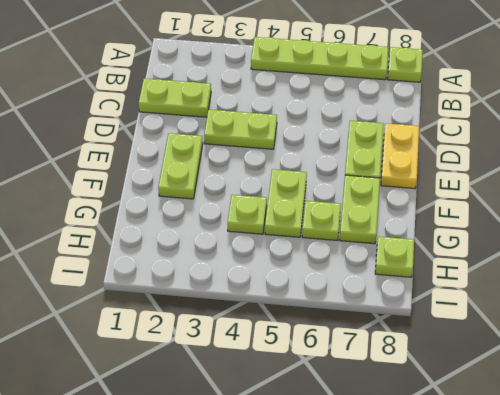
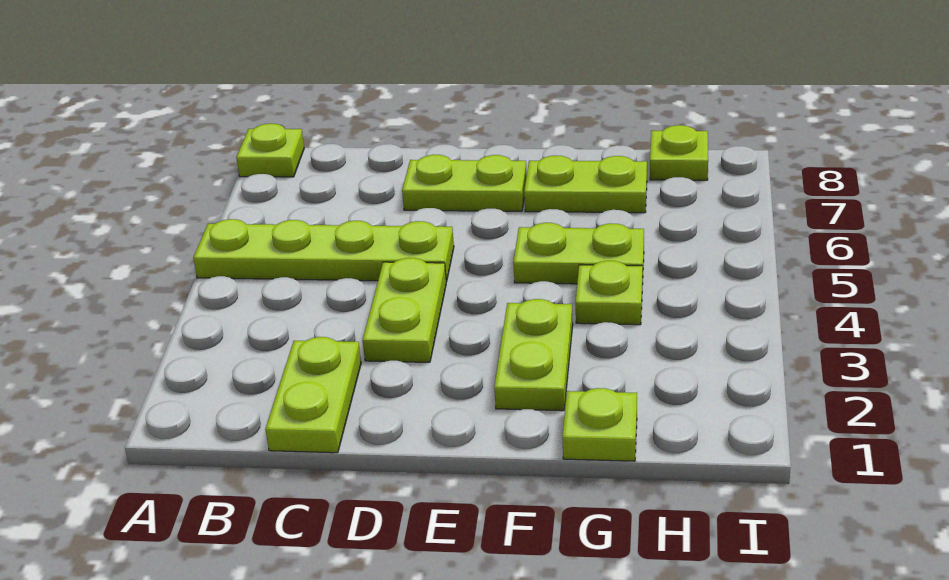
lime 1x4 plate [251,37,388,80] -> lime 1x4 plate turned to [193,219,454,282]
yellow 1x2 plate [381,123,419,189] -> none
lime 1x2 plate [158,133,203,199] -> lime 1x2 plate turned to [494,299,573,411]
lime 1x1 plate [302,201,341,241] -> lime 1x1 plate moved to [562,388,637,461]

